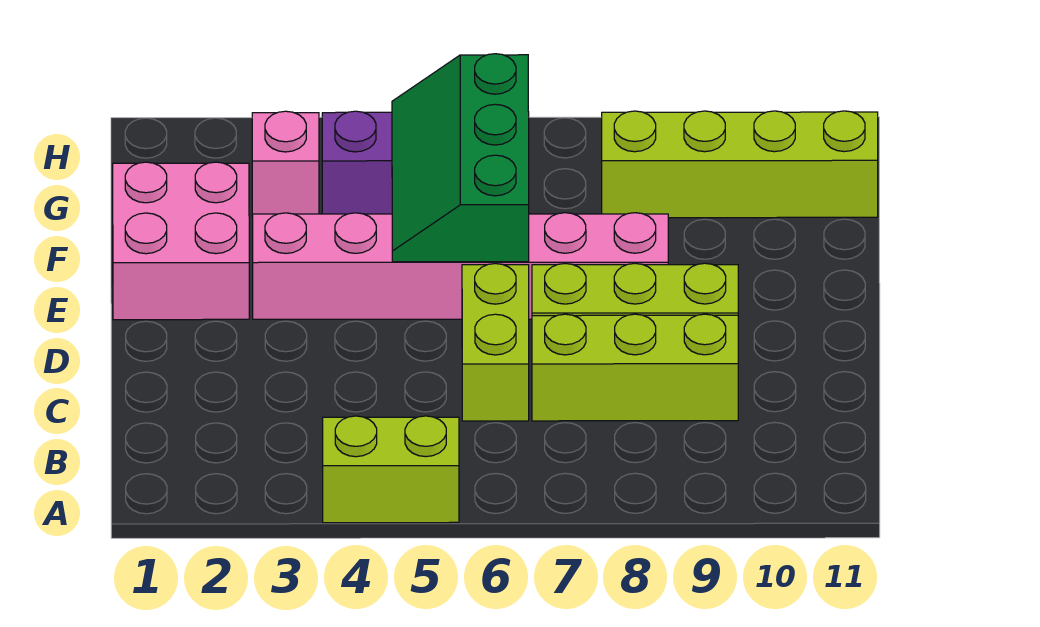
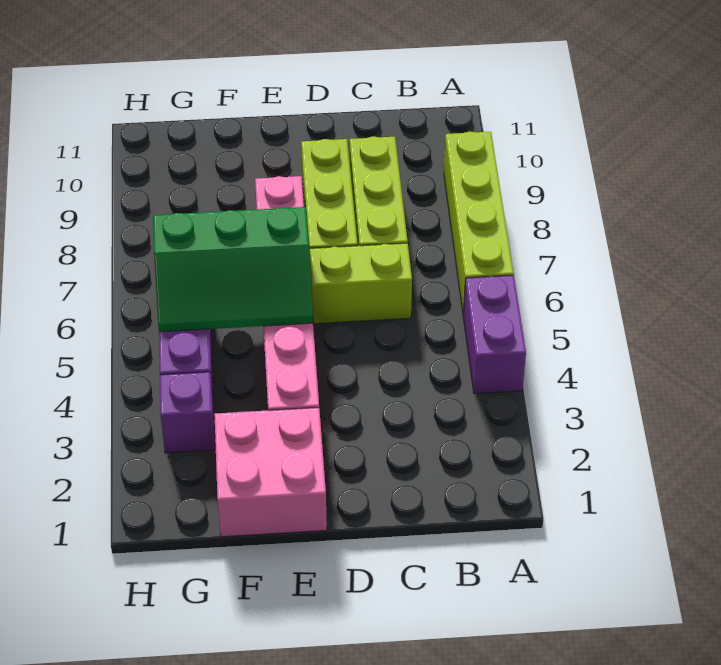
lime 1x2 brick [323,416,459,523] -> purple 1x2 brick [463,275,526,394]
pink 1x1 brick [252,111,319,218] -> purple 1x1 brick [160,372,215,453]
lime 1x4 brick [602,111,878,218] -> lime 1x4 brick moved to [444,131,514,315]

